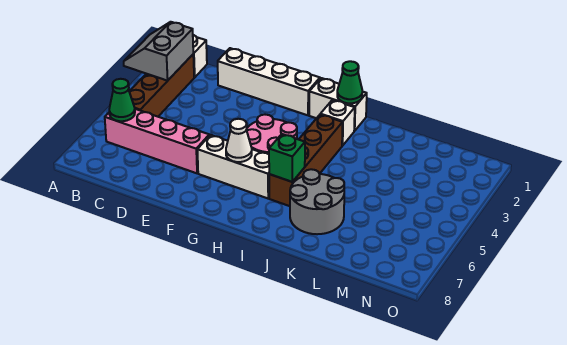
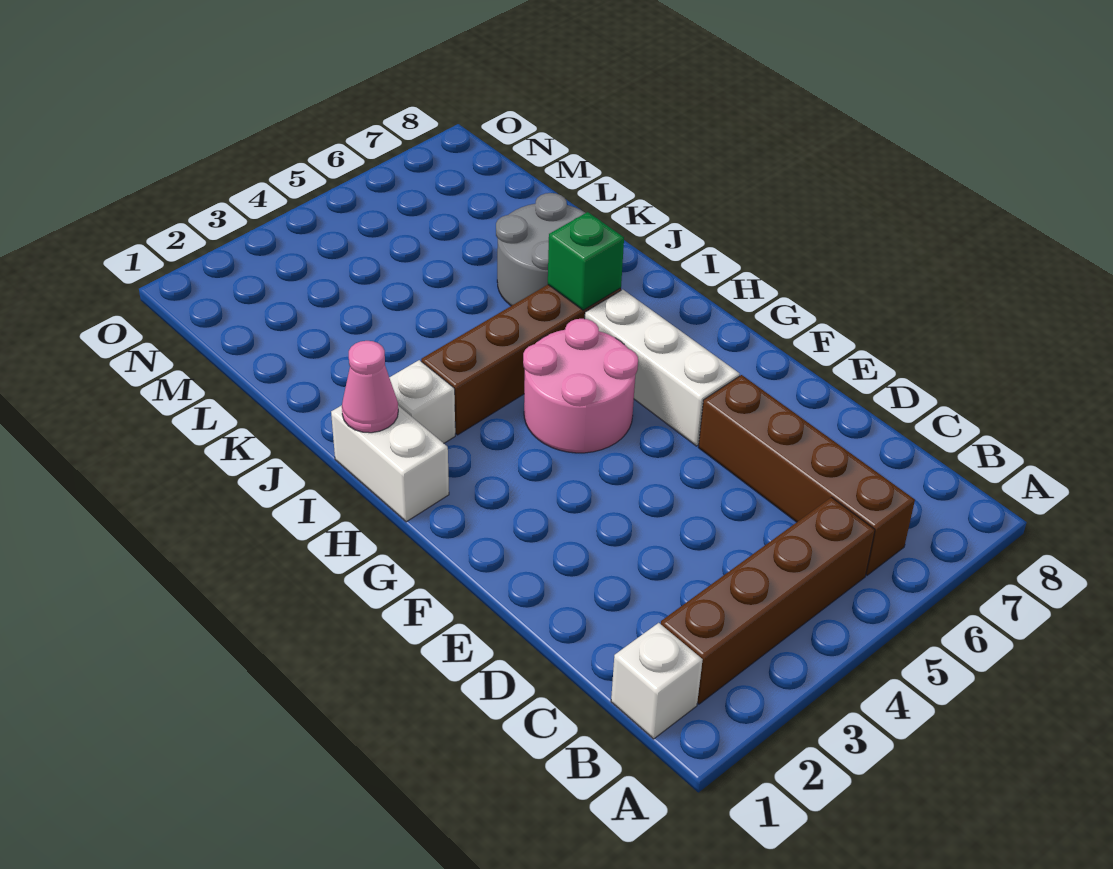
grey 2x2 slope [124,22,193,81] -> none
pink 1x4 brick [105,109,209,173] -> brown 1x4 brick [698,375,915,575]
green 1x1 cone [109,79,135,121] -> none
white 1x4 brick [218,48,320,115] -> none
white 1x1 cone [226,119,252,162] -> none
green 1x1 cone [337,61,362,103] -> pink 1x1 cone [342,341,398,433]

